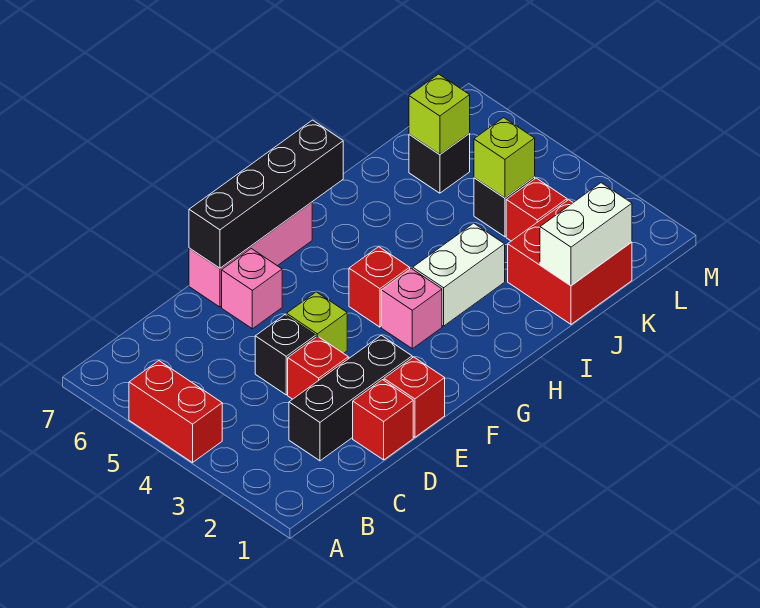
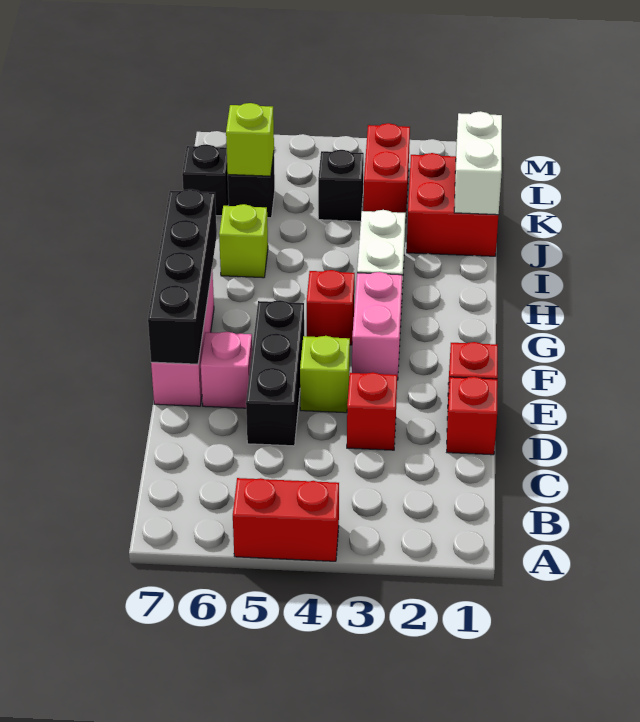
black 1x3 brick [289,335,412,461] -> black 1x3 brick moved to [246,300,304,446]
black 1x1 brick [255,315,316,395] -> black 1x1 brick moved to [182,144,229,216]
pink 1x1 brick [381,269,442,349] -> pink 1x2 brick [352,272,402,380]
red 1x1 brick [506,178,567,241] -> red 1x2 brick [363,123,410,223]
lime 1x1 brick [474,118,535,198] -> lime 1x1 brick moved to [219,204,268,278]

